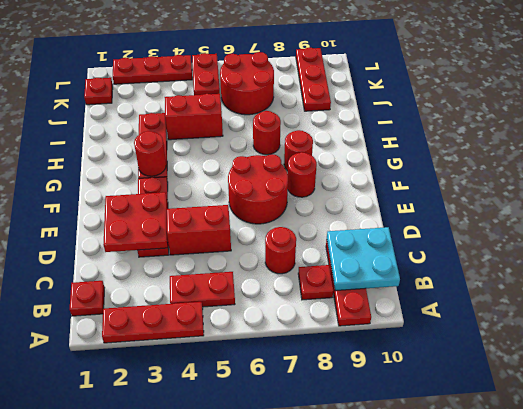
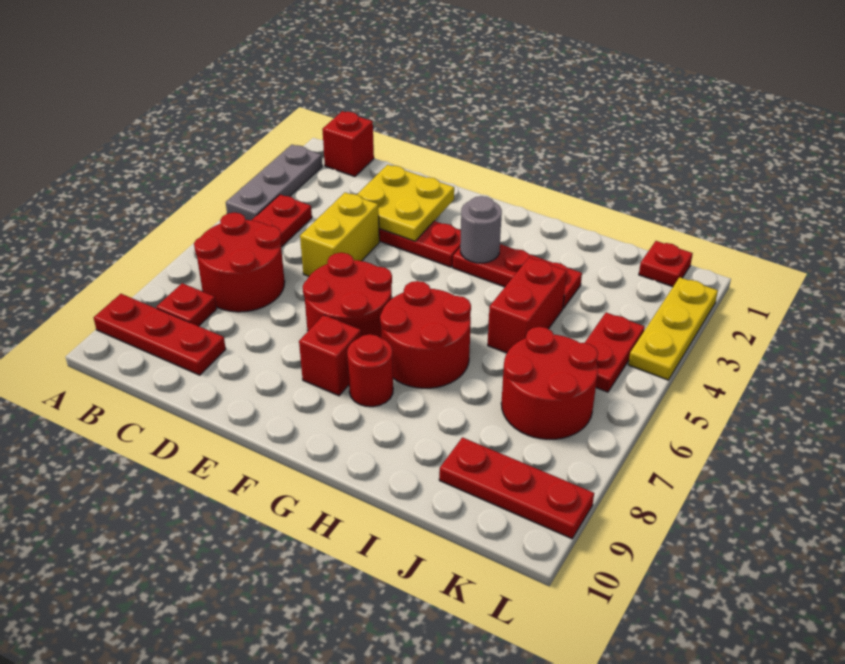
red 1x3 plate [102,302,204,343] -> grey 1x3 plate [226,145,322,220]
red 1x1 plate [69,281,105,316] -> red 1x1 brick [322,111,374,177]
cyan 2x2 plate [327,227,400,291] -> none
red 1x1 round brick [265,227,296,274] -> red 2x2 round brick [194,213,285,312]
red 2x2 plate [103,192,168,252] -> yellow 2x2 plate [357,165,454,241]
red 1x2 brick [167,205,231,255] -> yellow 1x2 brick [300,193,379,276]
red 1x1 round brick [288,152,317,197] -> red 1x1 brick [299,315,361,396]
red 1x1 round brick [134,131,166,176] -> grey 1x1 round brick [460,196,502,263]
red 1x1 round brick [253,111,281,155] -> red 2x2 round brick [380,281,471,388]
red 1x2 plate [192,53,220,95] -> red 1x2 plate turned to [585,313,645,392]
red 1x3 plate [113,55,192,84] -> yellow 1x3 plate [628,277,718,380]

